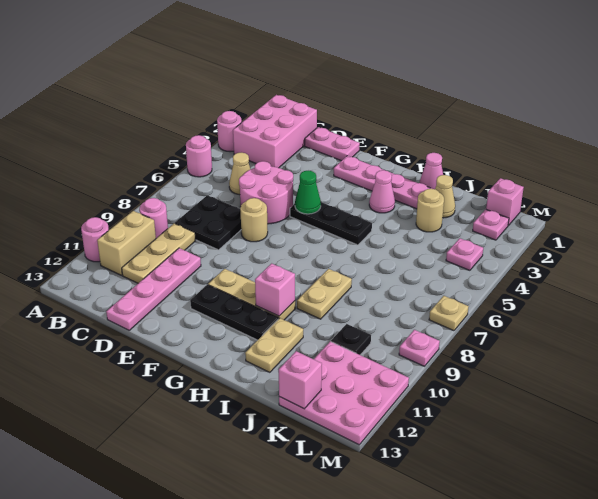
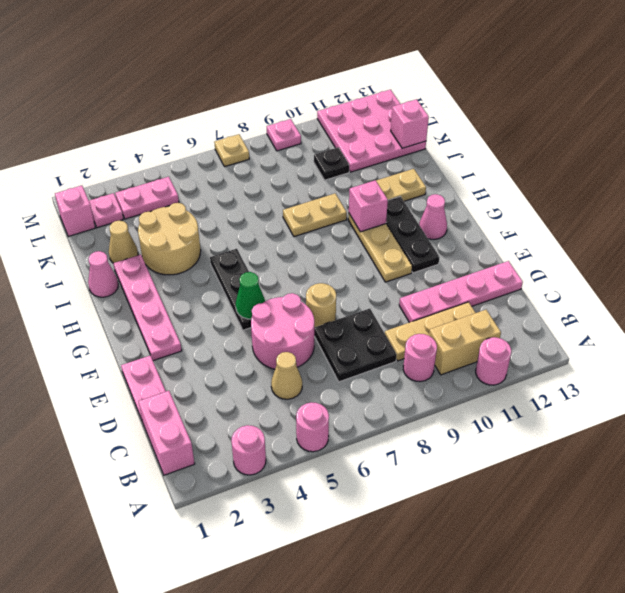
pink 2x3 brick [233,95,317,168] -> pink 1x2 brick [138,391,195,475]
pink 1x1 cone [369,170,395,213] -> pink 1x1 cone moved to [419,194,447,239]
tan 1x1 round brick [416,189,444,232] -> tan 2x2 round brick [138,203,201,275]
pink 1x1 plate [446,238,483,270] -> pink 1x2 plate [115,177,179,219]

